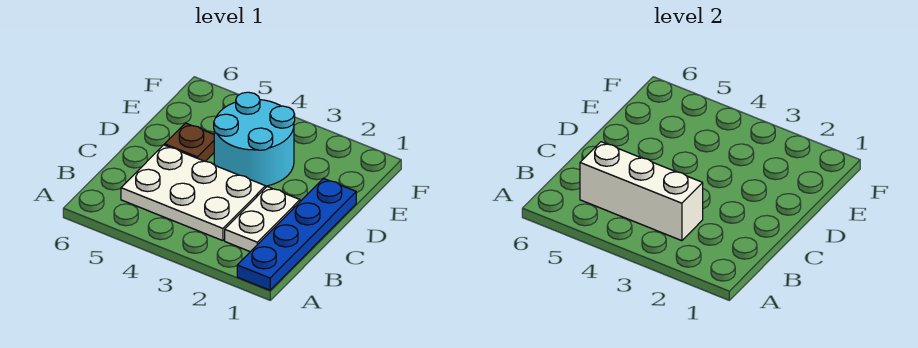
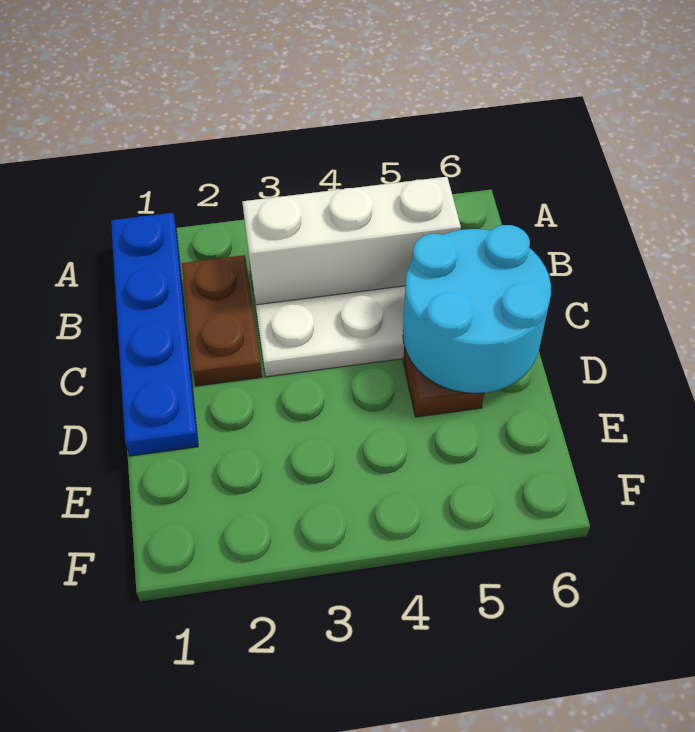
white 1x2 plate [225,187,300,252] -> brown 1x2 plate [182,255,262,386]
cyan 2x2 round brick [214,92,295,186] -> cyan 2x2 round brick moved to [403,225,551,393]

